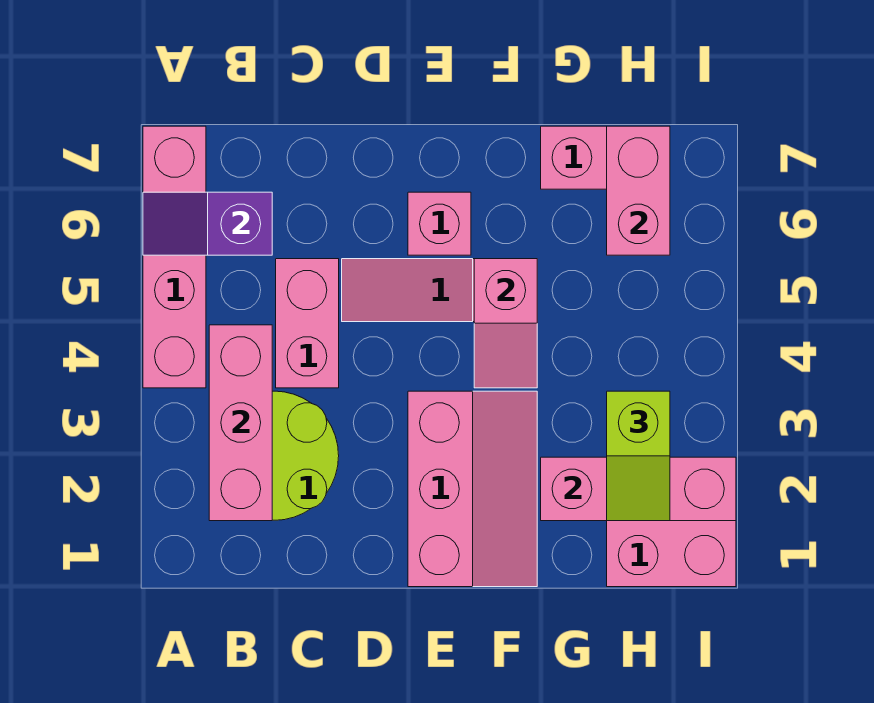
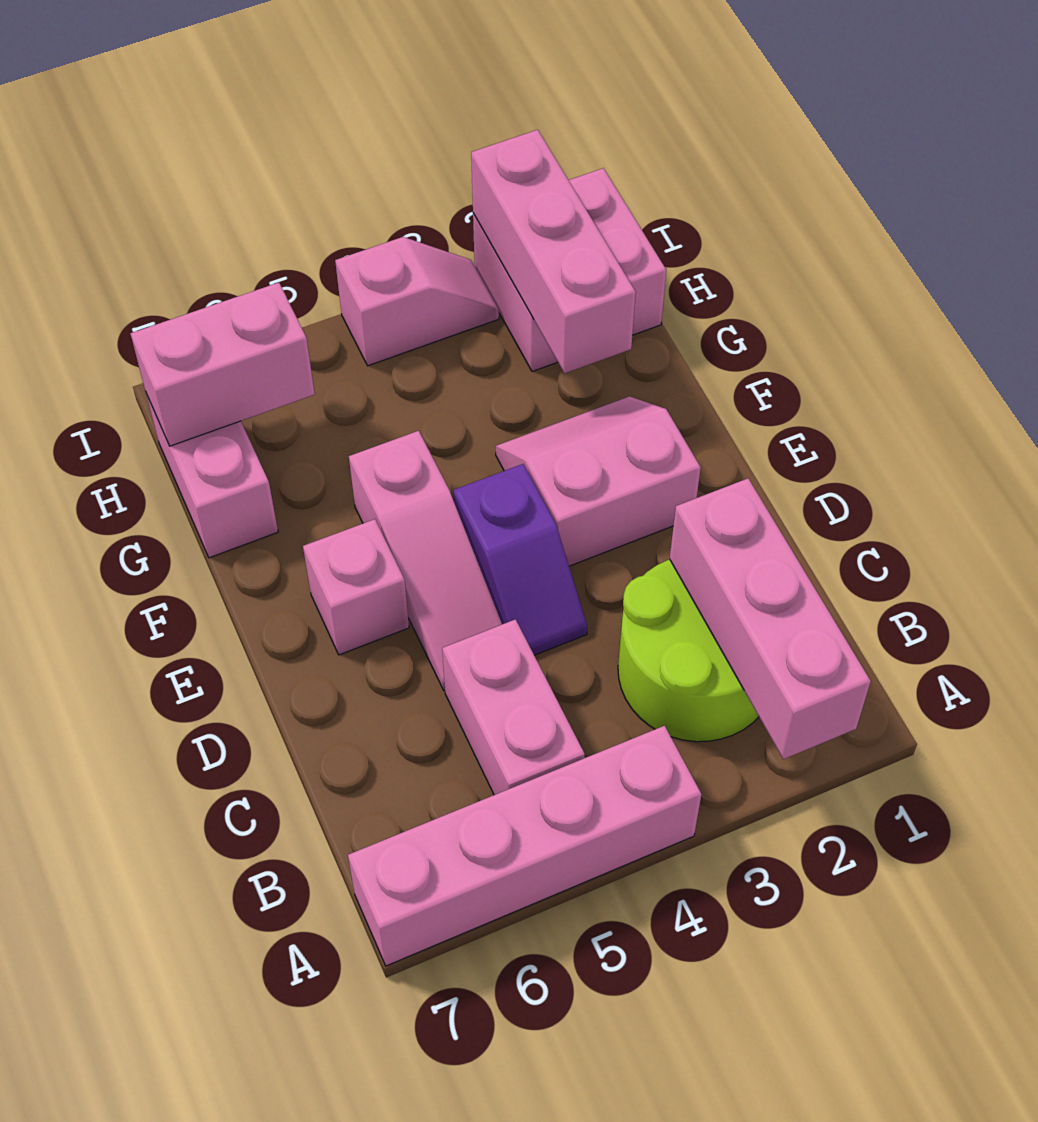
purple 1x2 slope [143,192,272,255] -> purple 1x2 slope moved to [454,464,587,655]
pink 1x3 brick [209,325,272,521] -> pink 1x3 brick turned to [670,479,871,759]
pink 1x2 brick [276,259,339,388] -> pink 1x2 brick turned to [442,619,585,795]
pink 2x3 slope [408,391,537,587] -> pink 2x2 slope [495,396,701,566]
pink 1x2 slope [474,259,537,388] -> pink 1x2 slope moved to [335,237,499,366]
lime 1x2 slope [607,391,670,521] -> none

